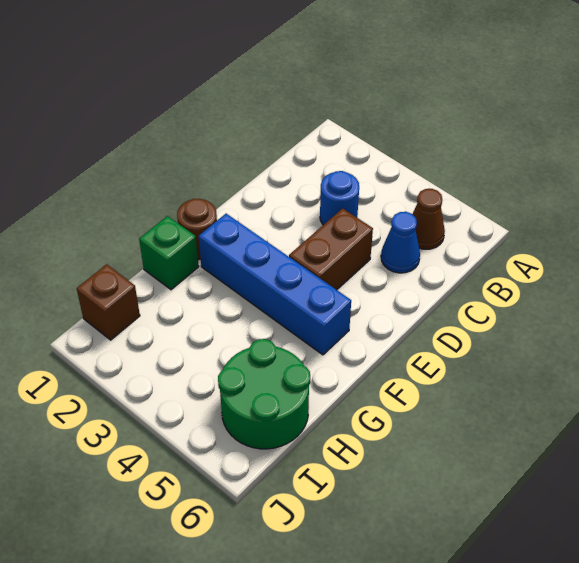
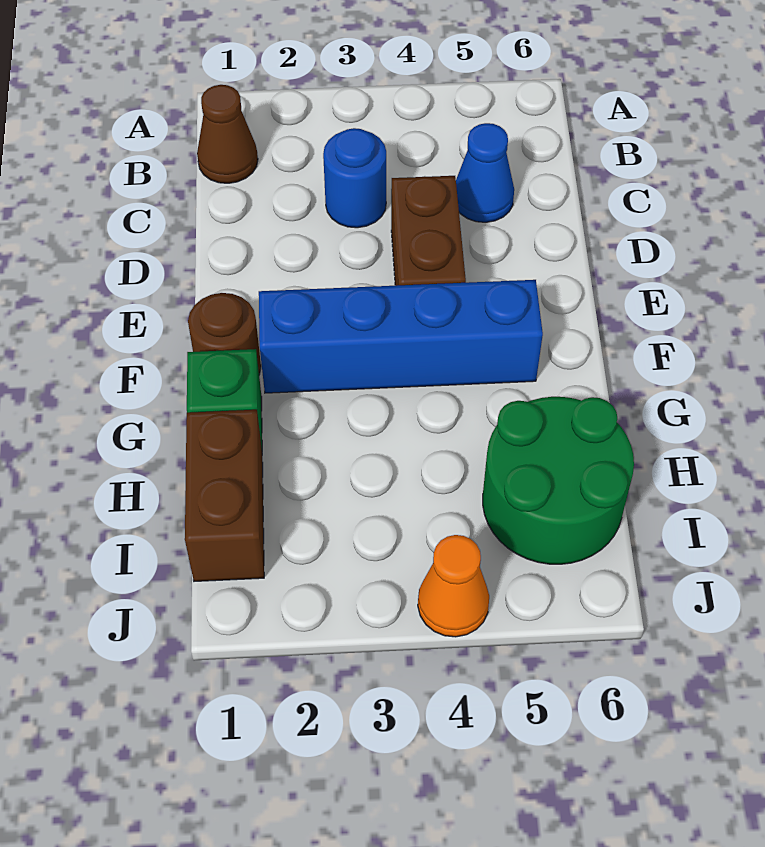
brown 1x1 cone [413,189,445,249] -> brown 1x1 cone moved to [197,85,258,183]
brown 1x1 brick [77,264,140,340] -> brown 1x2 brick [185,410,264,581]
none -> orange 1x1 cone [418,535,489,637]

